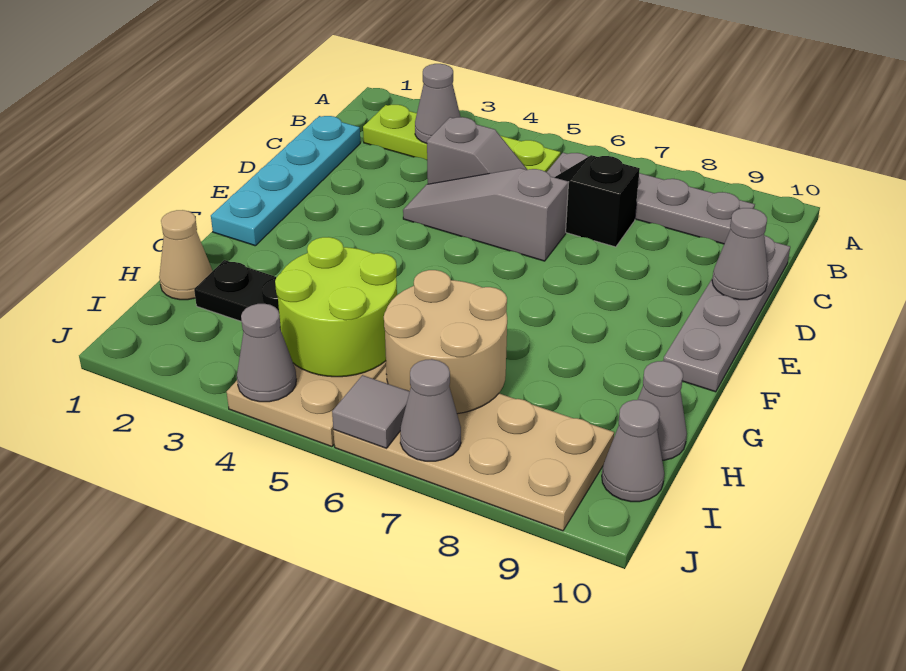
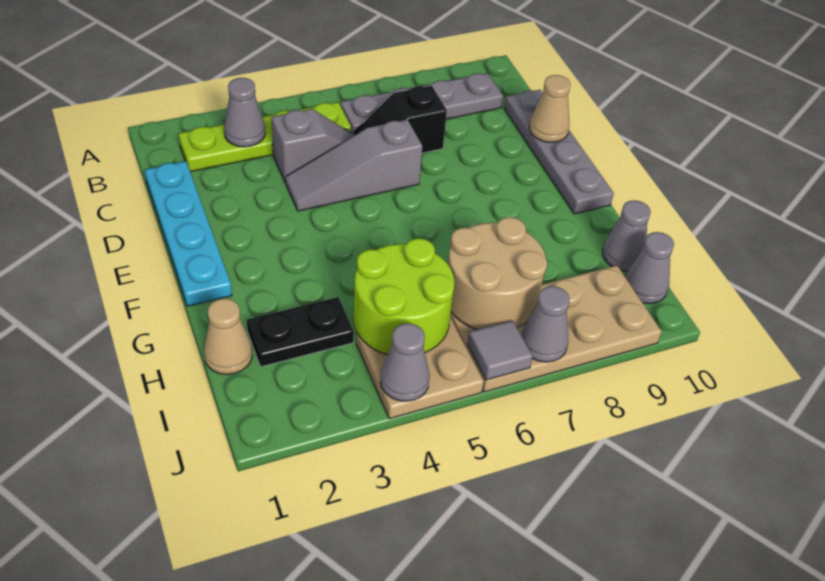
grey 1x1 cone [712,208,768,300] -> tan 1x1 cone [529,75,570,142]

